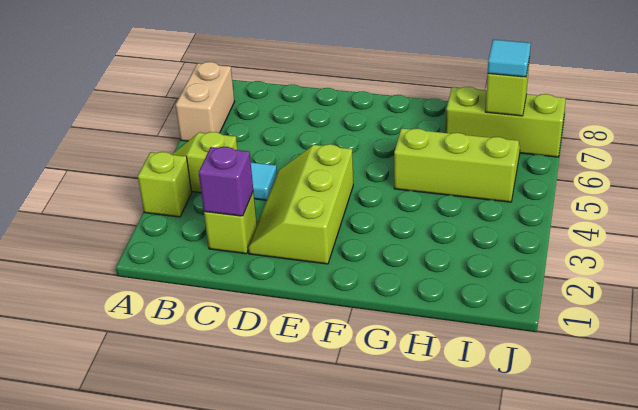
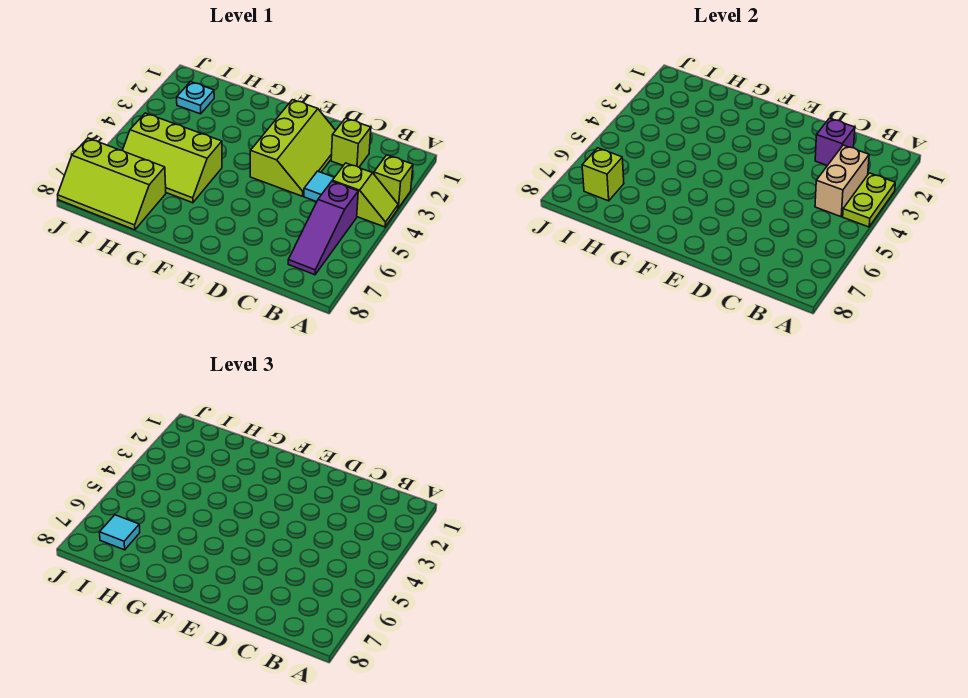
none -> lime 1x2 plate [843,173,895,227]
tan 1x2 brick [176,62,235,141] -> tan 1x2 brick moved to [815,145,869,217]
none -> purple 1x3 slope [288,181,358,275]
none -> cyan 1x1 plate [177,82,214,114]

